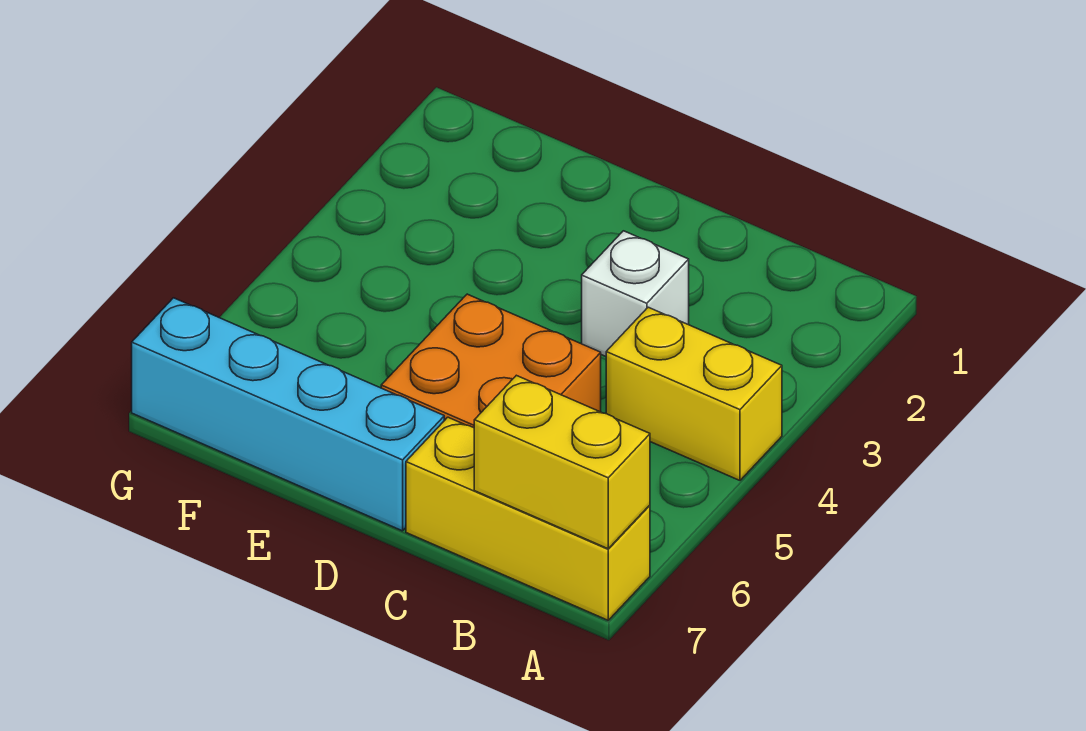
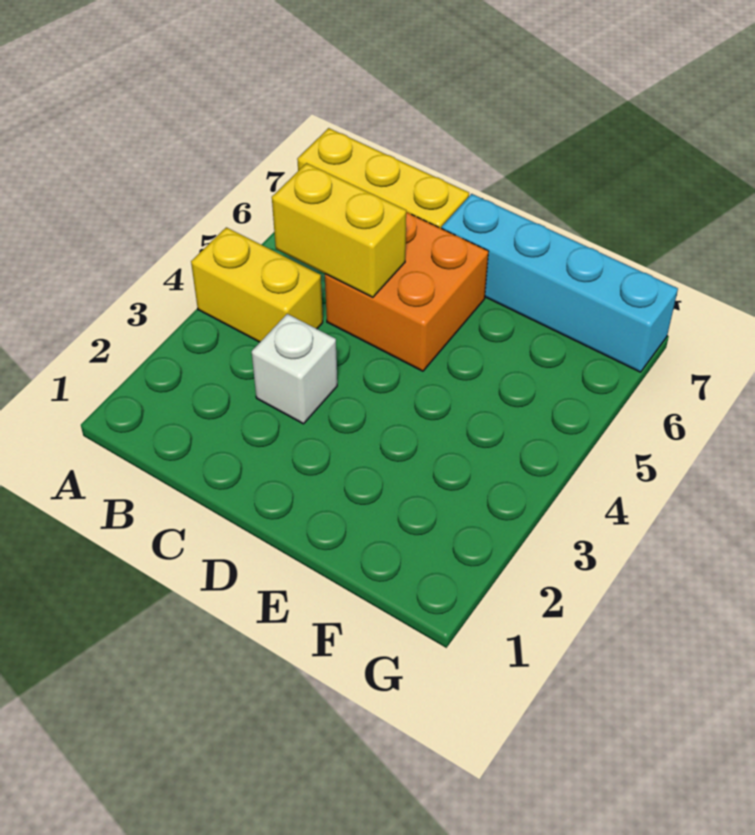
yellow 1x2 brick [474,375,650,549] -> yellow 1x2 brick moved to [272,163,406,297]

